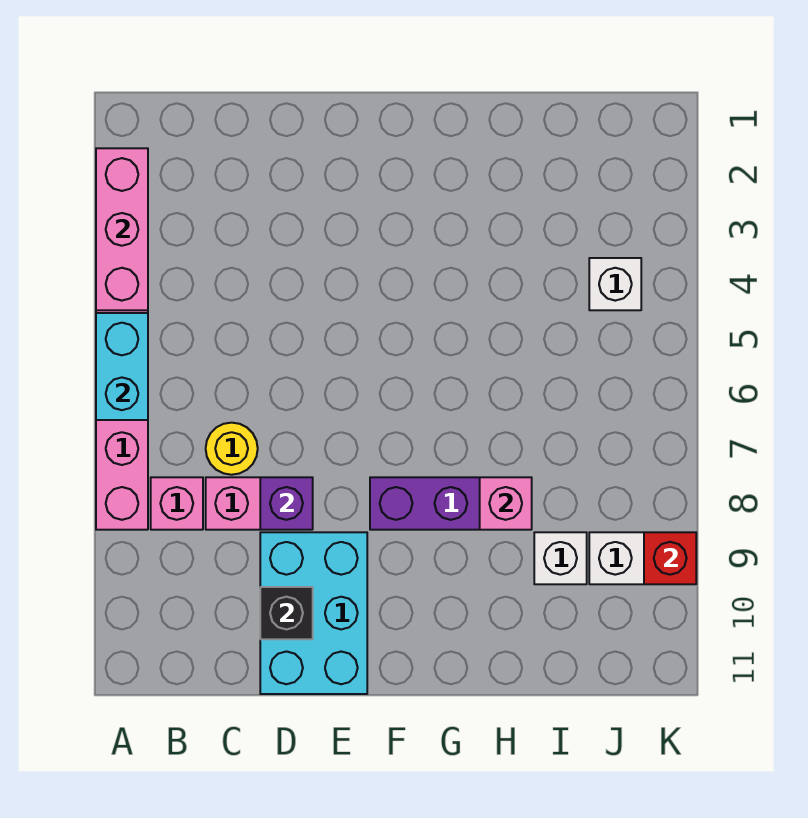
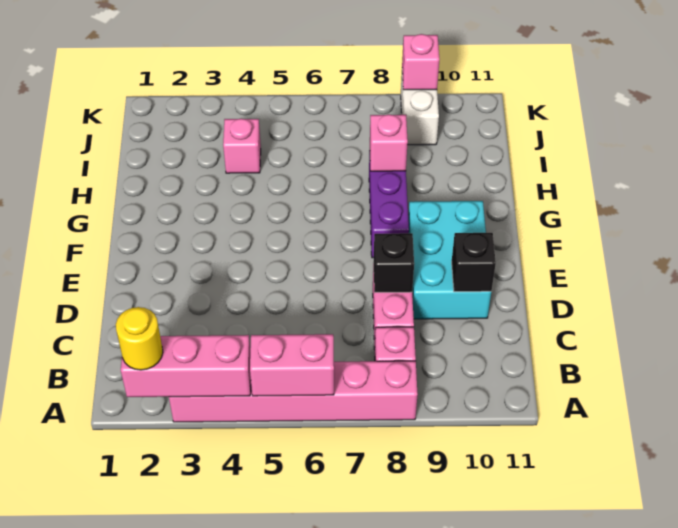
cyan 1x2 brick [96,313,148,420] -> pink 1x2 brick [250,334,334,396]
yellow 1x1 round brick [206,423,258,475] -> yellow 1x1 round brick moved to [116,307,163,370]
purple 1x1 brick [260,477,313,530] -> black 1x1 brick [373,233,414,293]
cyan 2x3 brick [260,532,367,694] -> cyan 2x3 brick turned to [408,201,491,319]
none -> pink 1x1 brick [223,119,261,173]
white 1x1 brick [534,532,587,584] -> none
white 1x1 brick [589,258,641,310] -> none
red 1x1 brick [644,532,696,584] -> pink 1x1 brick [402,34,439,90]

